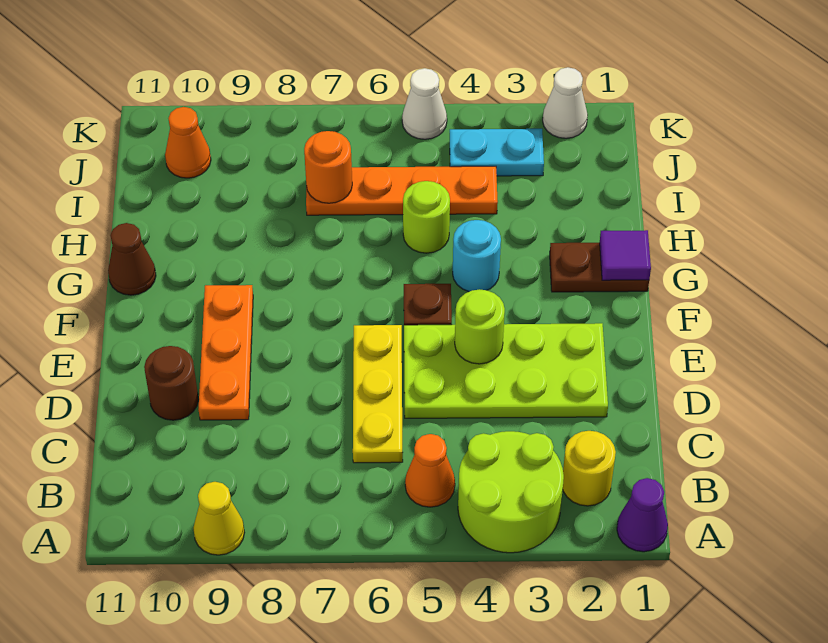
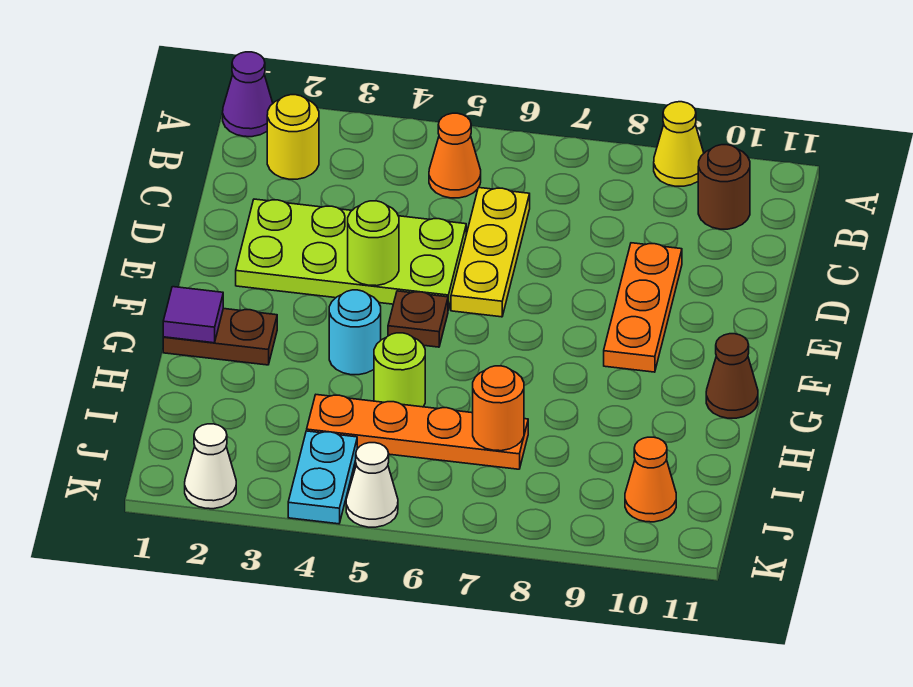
lime 2x2 round brick [458,431,564,553] -> none
brown 1x1 round brick [144,346,199,420] -> brown 1x1 round brick moved to [698,145,750,229]
cyan 1x2 plate [450,129,544,176] -> cyan 1x2 plate turned to [288,431,357,524]

